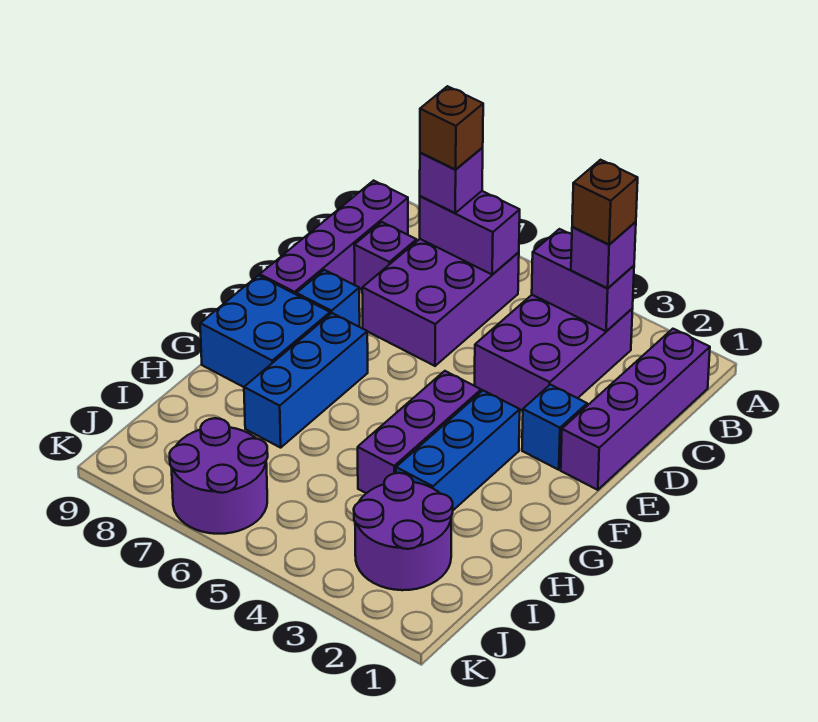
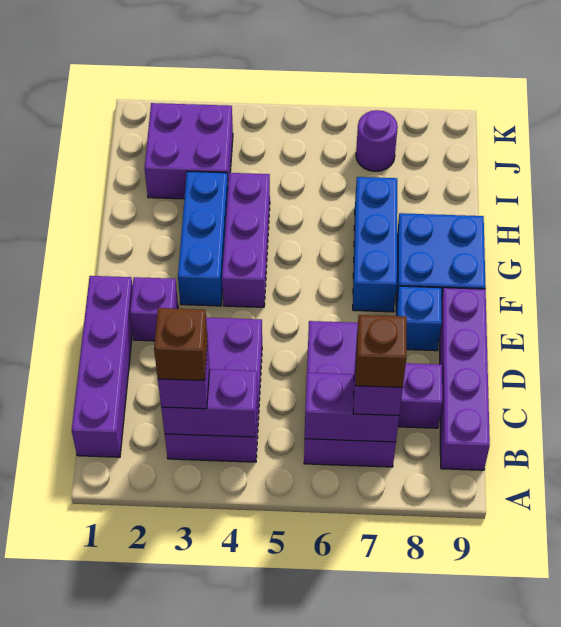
blue 1x1 brick [522,385,587,470] -> purple 1x1 brick [130,277,178,341]
purple 2x2 round brick [354,473,453,590] -> purple 2x2 brick [145,103,233,199]
purple 2x2 round brick [170,418,268,534] -> purple 1x1 round brick [356,110,398,171]

